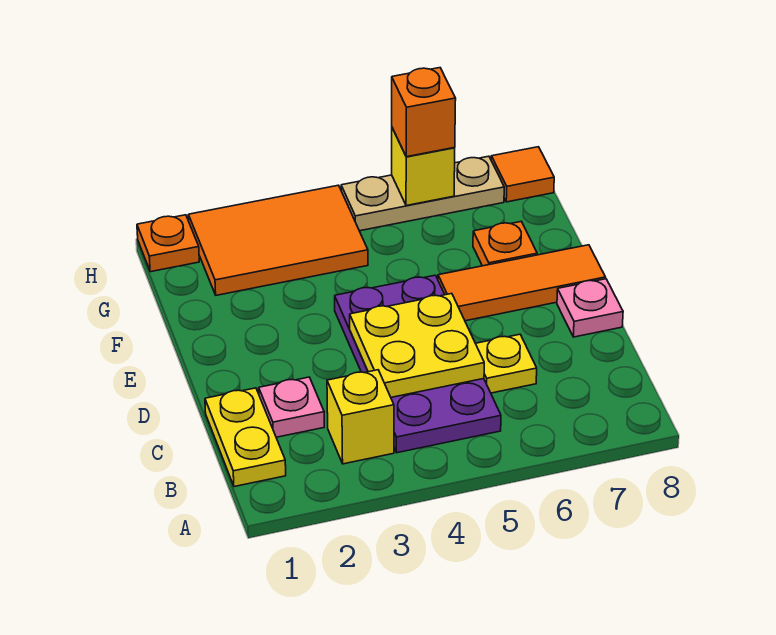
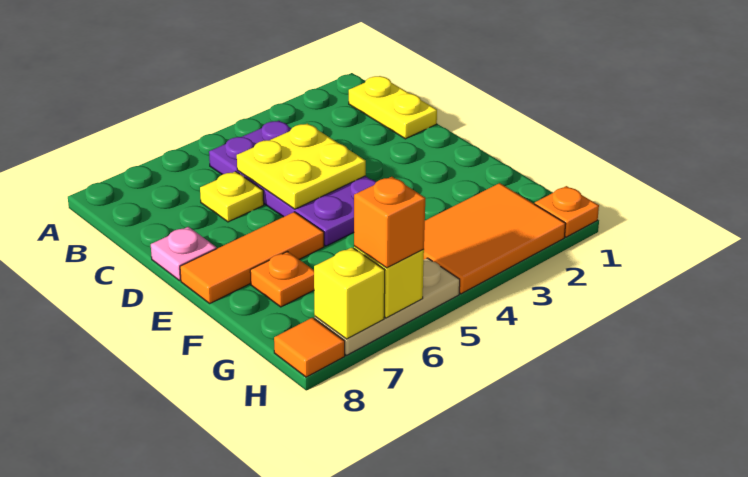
yellow 1x1 brick [327,370,394,464] -> yellow 1x1 brick moved to [314,247,385,339]
pink 1x1 plate [259,377,324,437] -> none

